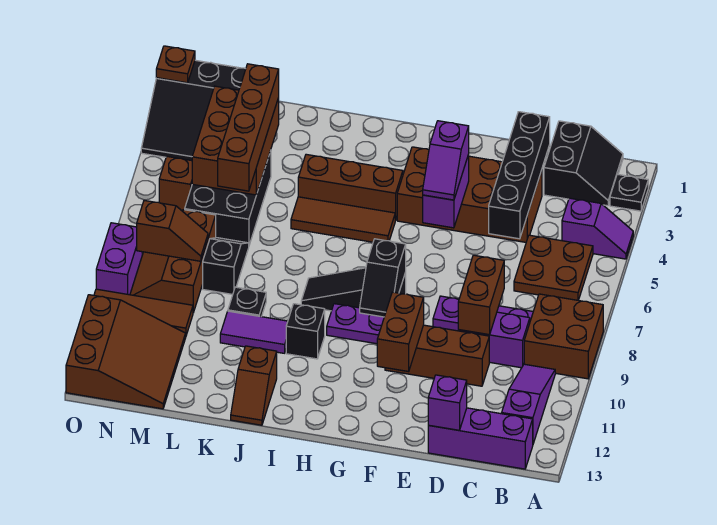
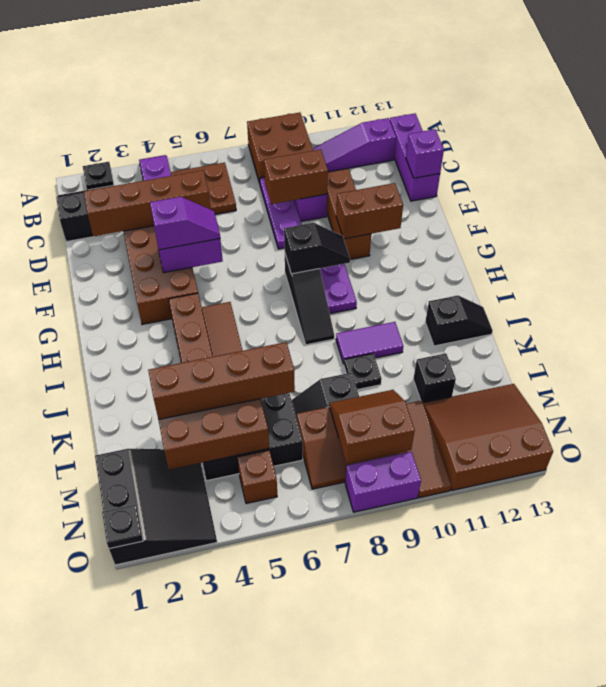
black 1x4 brick [489,112,550,239] -> brown 1x4 brick [84,170,210,237]
black 1x1 brick [286,304,325,359] -> black 1x1 brick moved to [413,353,456,403]
purple 1x2 tile [220,311,288,353] -> purple 1x2 tile turned to [336,322,403,364]
brown 1x2 slope [231,346,277,425] -> black 1x2 slope [425,295,493,346]
brown 1x2 slope [137,200,208,261] -> brown 2x2 slope [330,390,415,464]
brown 1x1 plate [156,46,195,83] -> black 1x1 plate [102,505,143,549]

